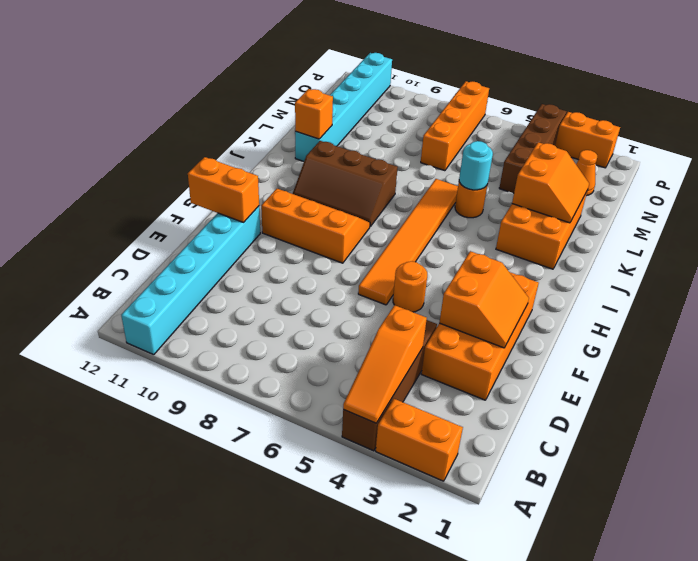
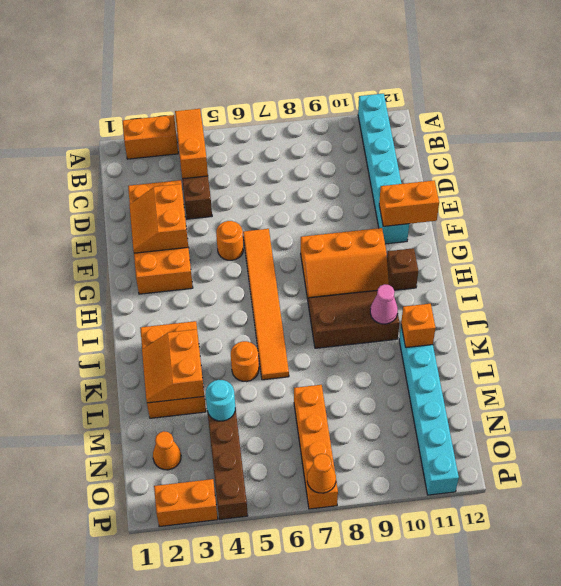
none -> brown 1x1 brick [387,248,418,290]
none -> pink 1x1 cone [370,284,398,324]
cyan 1x1 round brick [459,141,493,190] -> cyan 1x1 round brick moved to [206,380,235,421]
none -> orange 1x1 cone [307,454,336,493]

